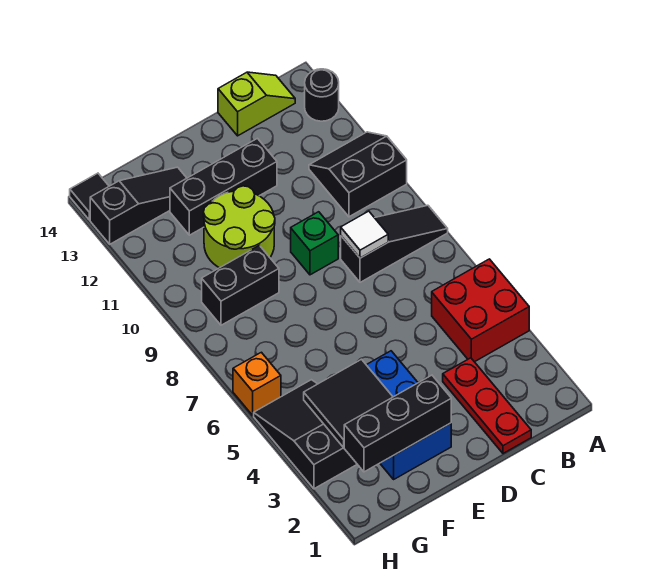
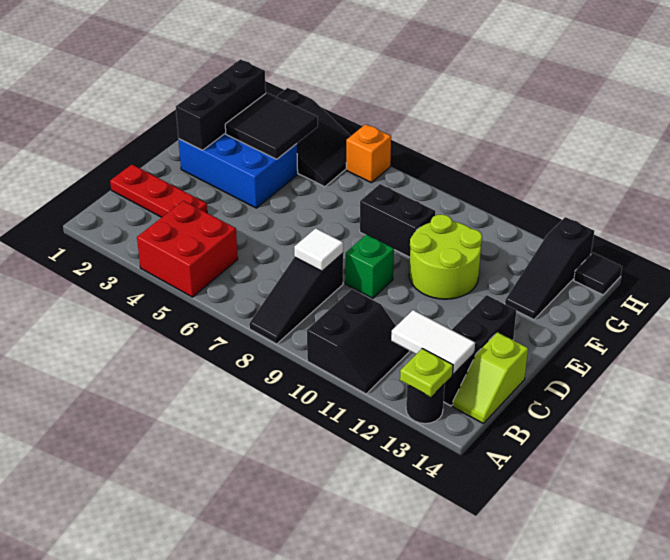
none -> lime 1x1 plate [400,348,453,397]
none -> white 1x2 tile [391,310,475,374]
black 1x3 brick [170,138,277,235] -> black 1x3 brick moved to [444,295,516,406]
black 1x2 brick [202,245,279,325] -> black 1x2 brick turned to [360,184,436,257]

